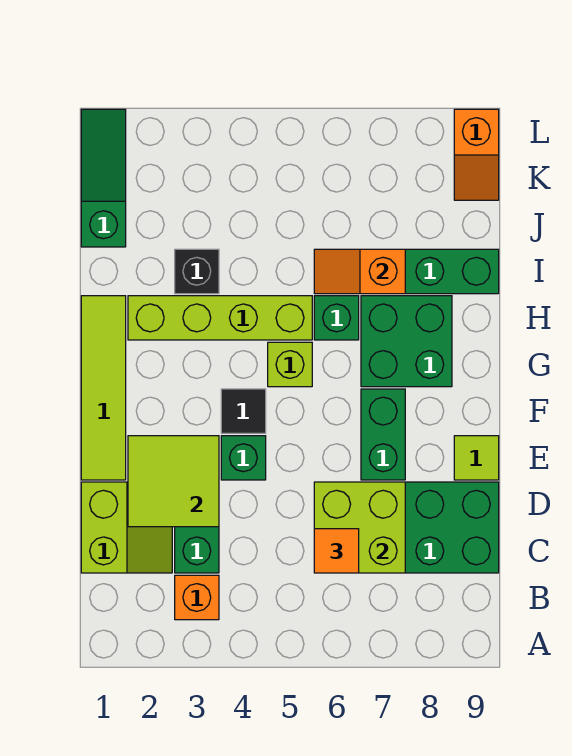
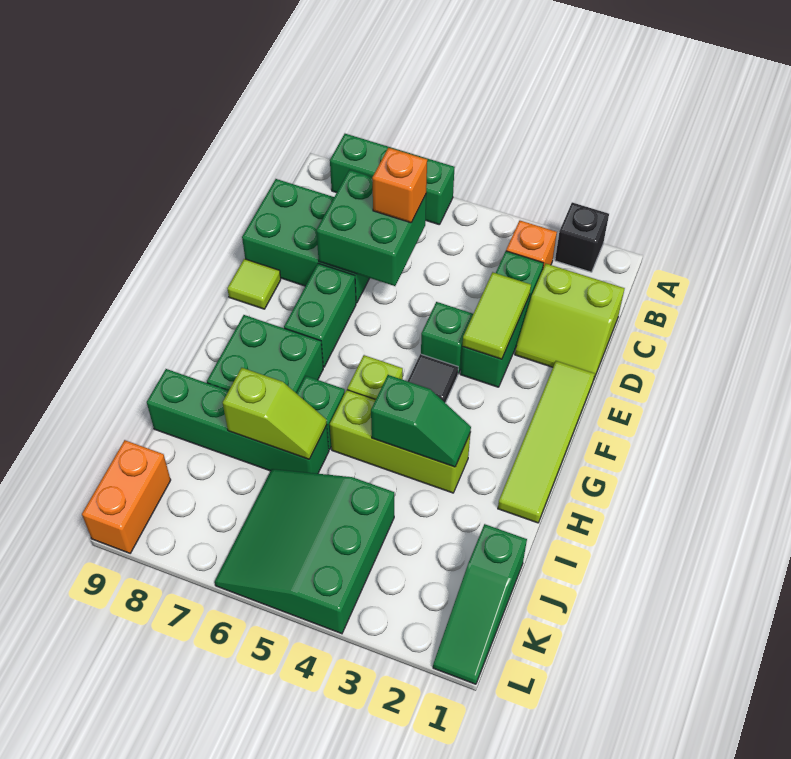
none -> green 1x3 brick [330,134,455,225]
lime 2x2 slope [81,482,172,573] -> lime 2x2 slope turned to [515,264,625,378]
lime 2x2 brick [314,482,405,573] -> green 2x2 brick [316,170,426,286]
orange 1x1 tile [314,529,359,573] -> orange 1x1 brick [372,148,427,223]
lime 2x2 tile [128,436,219,527] -> lime 1x2 tile [462,272,531,359]
lime 1x4 brick [128,296,312,340] -> lime 1x3 brick [330,390,470,493]
none -> green 1x2 slope [371,375,471,467]
black 1x1 brick [175,249,219,294] -> black 1x1 brick moved to [555,202,609,272]
orange 1x2 slope [314,249,405,294] -> lime 1x2 slope [223,368,327,459]
none -> green 3x3 slope [215,469,394,634]
orange 1x2 slope [454,109,499,200] -> orange 1x2 brick [82,440,171,553]

